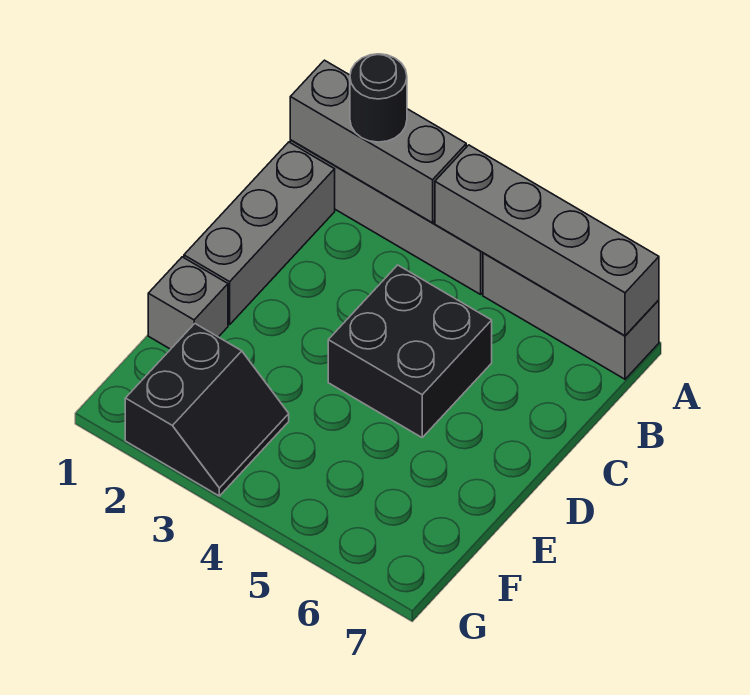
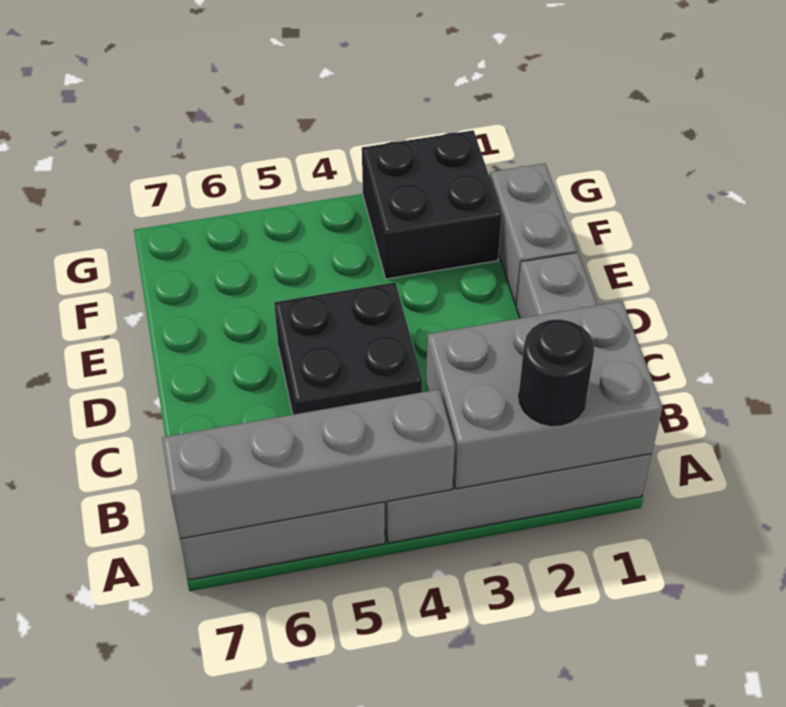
grey 1x3 brick [290,60,466,223] -> grey 2x3 brick [426,301,663,489]
grey 1x1 brick [148,257,228,349] -> grey 1x2 brick [490,163,577,305]
black 2x2 slope [125,324,289,496] -> black 2x2 brick [362,130,502,279]

